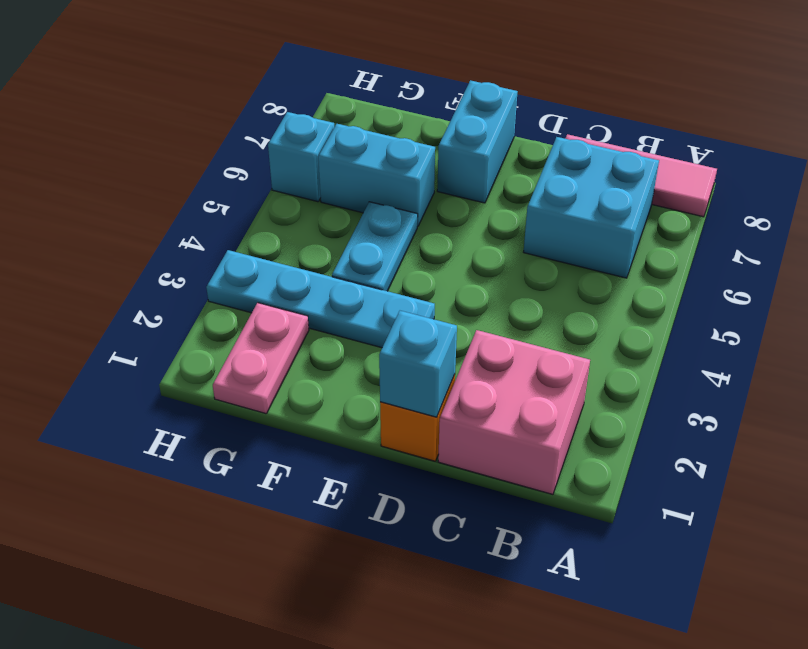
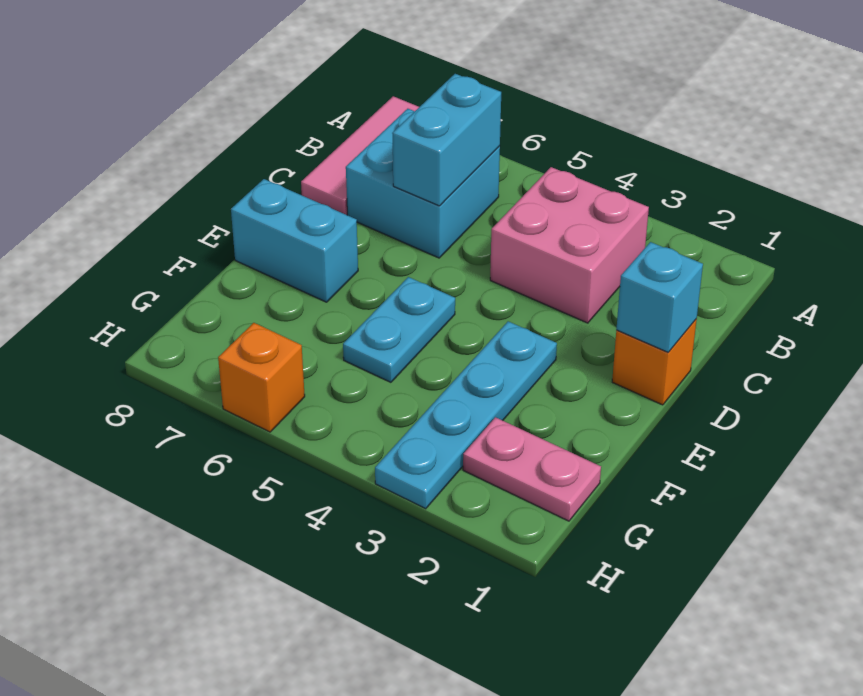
pink 2x2 brick [438,330,590,494] -> pink 2x2 brick moved to [490,167,649,323]
cyan 1x2 plate [332,202,418,291] -> cyan 1x2 plate turned to [343,277,455,382]
cyan 1x2 brick [318,124,435,226] -> cyan 1x2 brick moved to [392,74,501,206]
cyan 1x1 brick [268,112,334,202] -> orange 1x1 brick [218,323,305,432]

